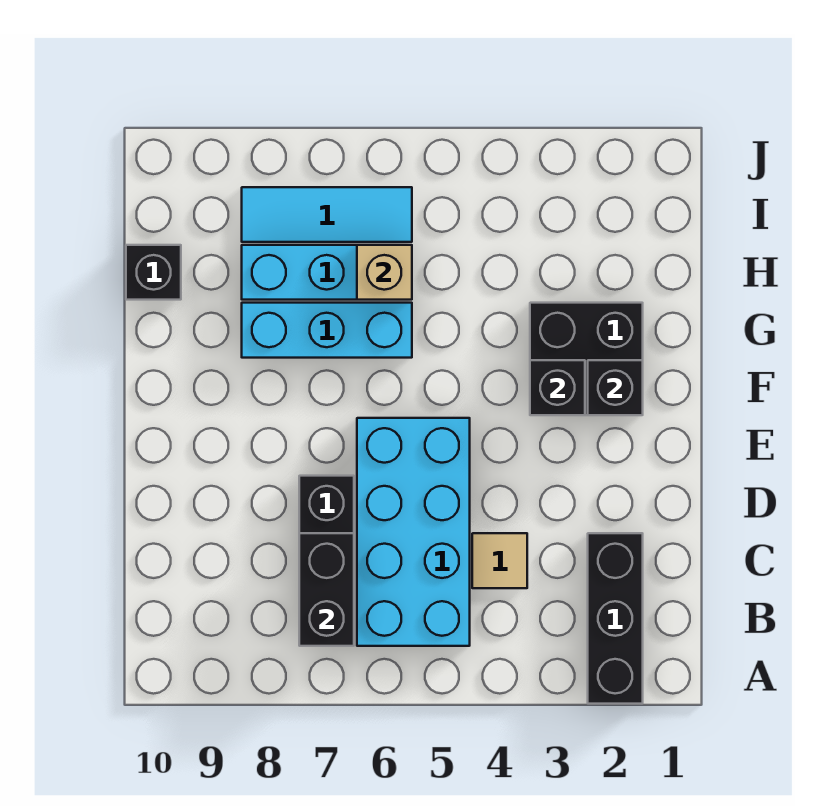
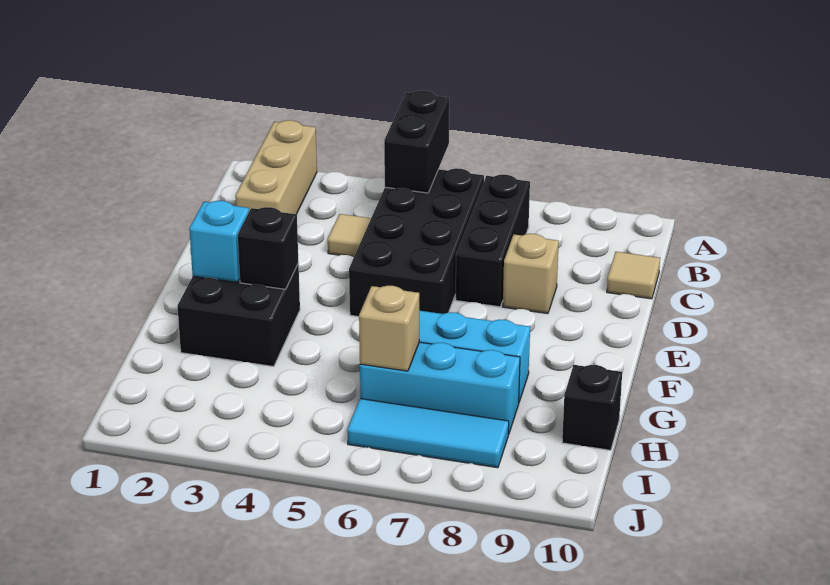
black 1x3 brick [588,533,643,704] -> tan 1x3 brick [235,120,317,214]
cyan 2x4 brick [357,418,470,646] -> black 2x4 brick [349,168,484,317]
black 1x2 brick [299,533,354,646] -> black 1x2 brick moved to [384,90,449,193]
none -> tan 1x1 tile [607,252,660,299]
none -> tan 1x1 brick [503,234,559,314]
black 1x1 brick [588,360,643,415] -> cyan 1x1 brick [189,201,249,283]

